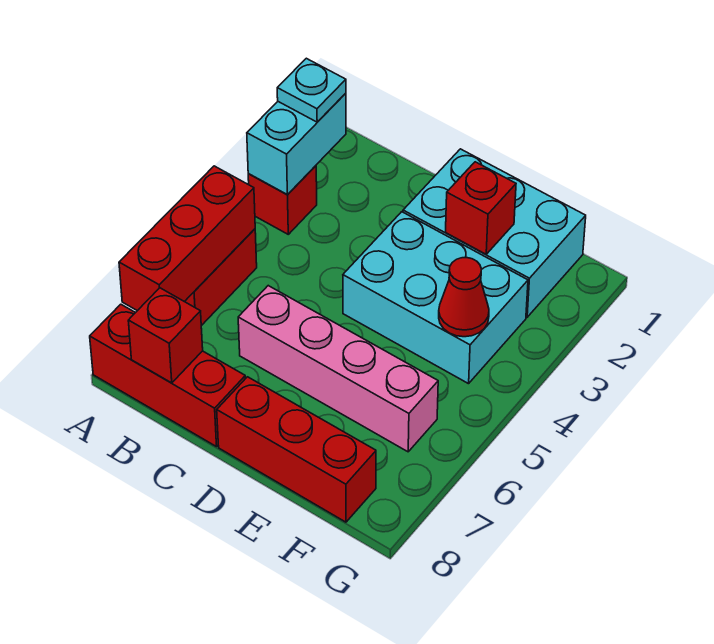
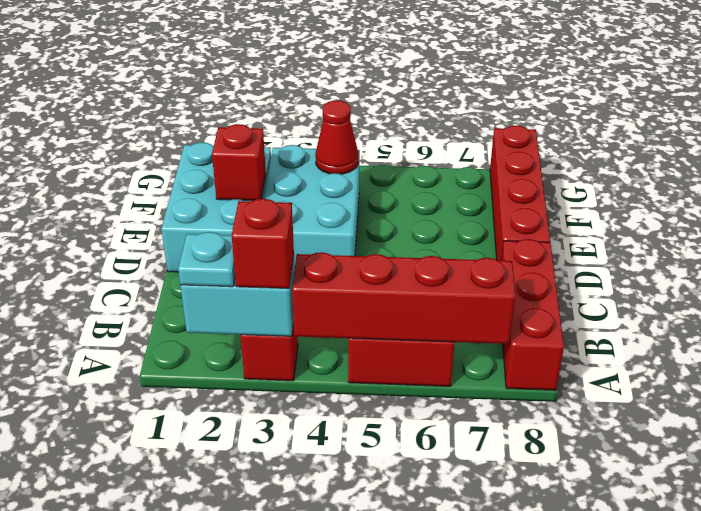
red 1x3 brick [119,166,255,311] -> red 1x4 brick [292,252,515,344]
red 1x1 brick [128,288,203,383] -> red 1x1 brick moved to [231,199,294,288]
pink 1x4 brick [238,286,438,452] -> none
red 1x3 brick [217,377,376,522] -> red 1x4 brick [490,126,550,261]

